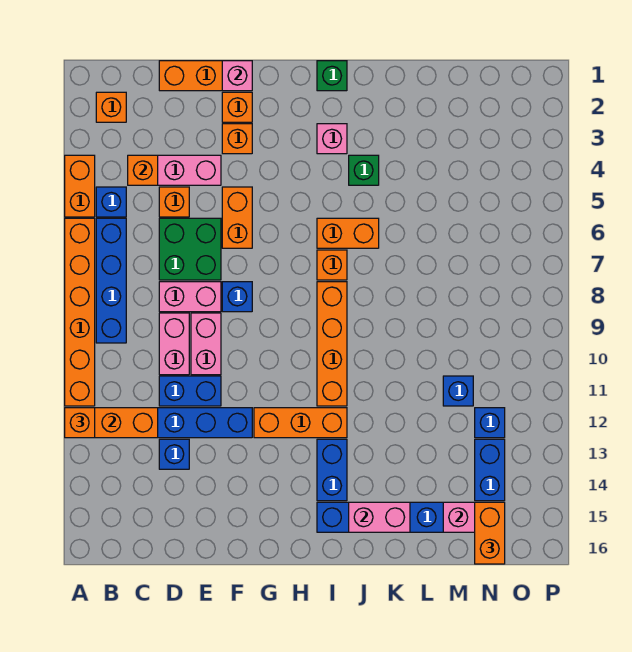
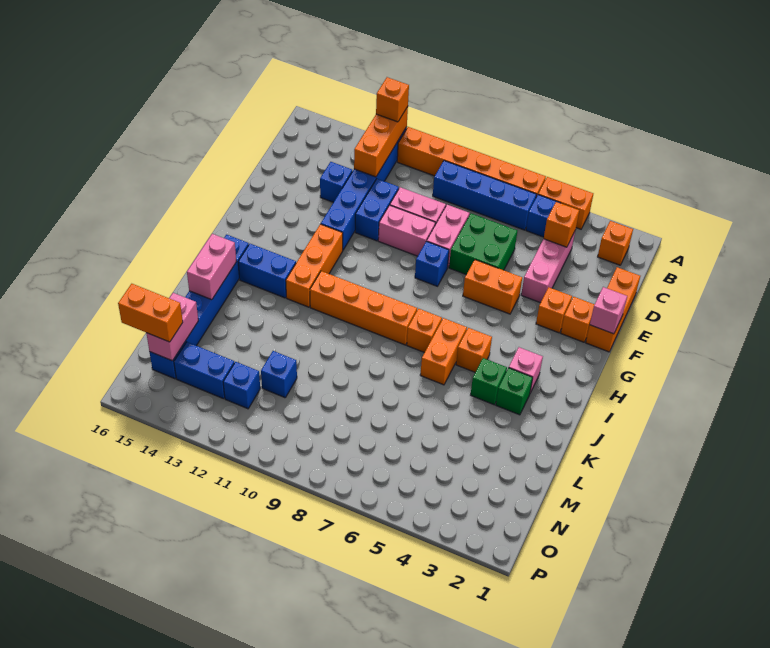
orange 1x1 brick [159,187,189,217] -> orange 1x1 brick moved to [456,328,492,372]
green 1x1 brick [317,61,347,91] -> green 1x1 brick moved to [496,368,533,415]

